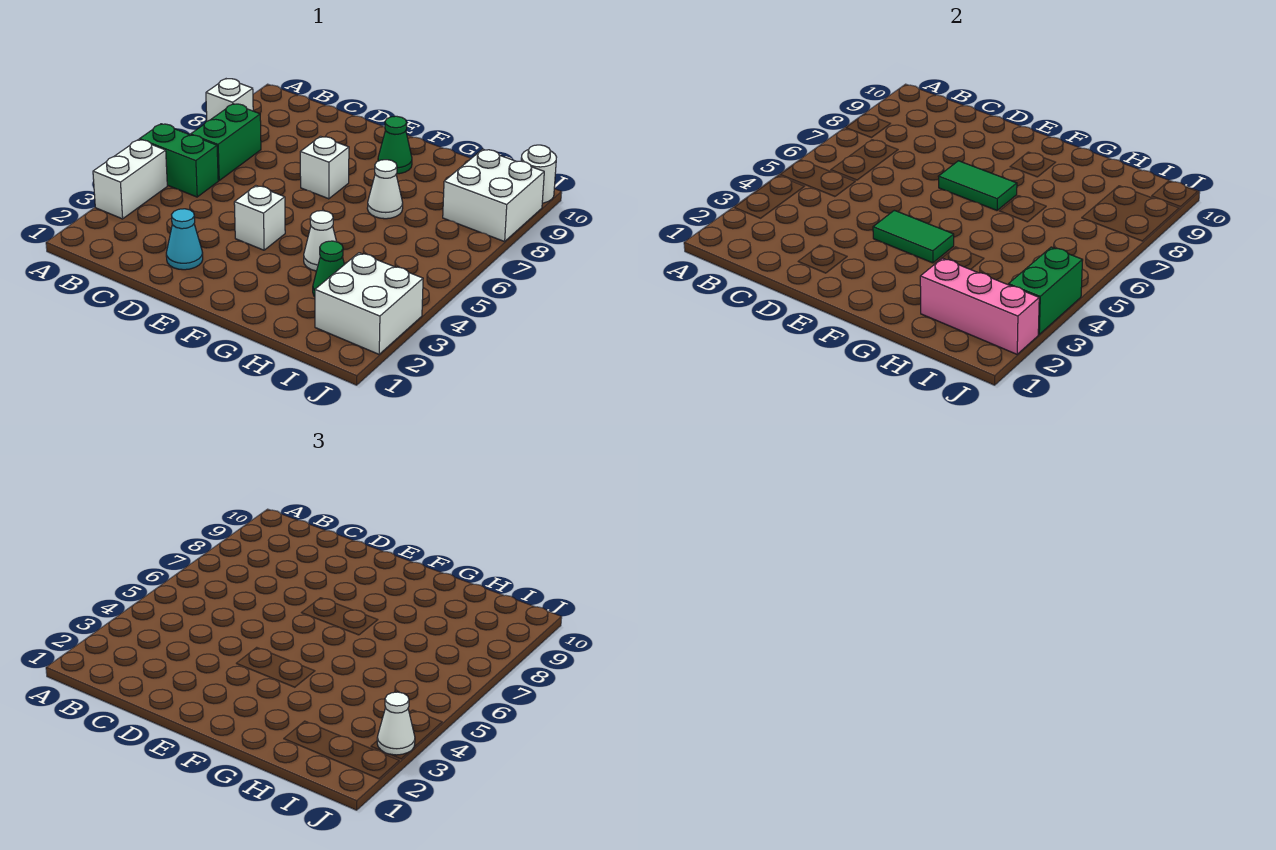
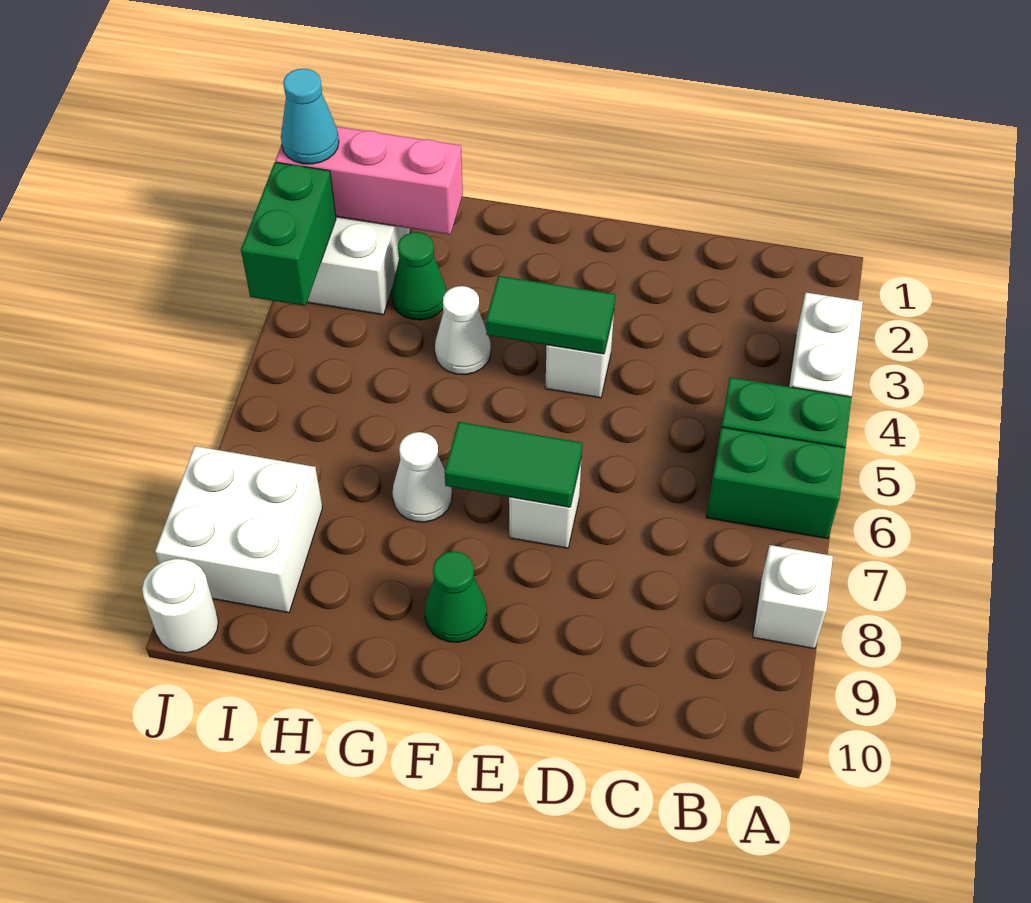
green 1x2 brick [191,104,261,180] -> green 1x2 brick turned to [706,427,846,539]
cyan 1x1 cone [166,209,203,270] -> cyan 1x1 cone moved to [281,69,339,164]
white 1x1 cone [377,692,415,755] -> none

